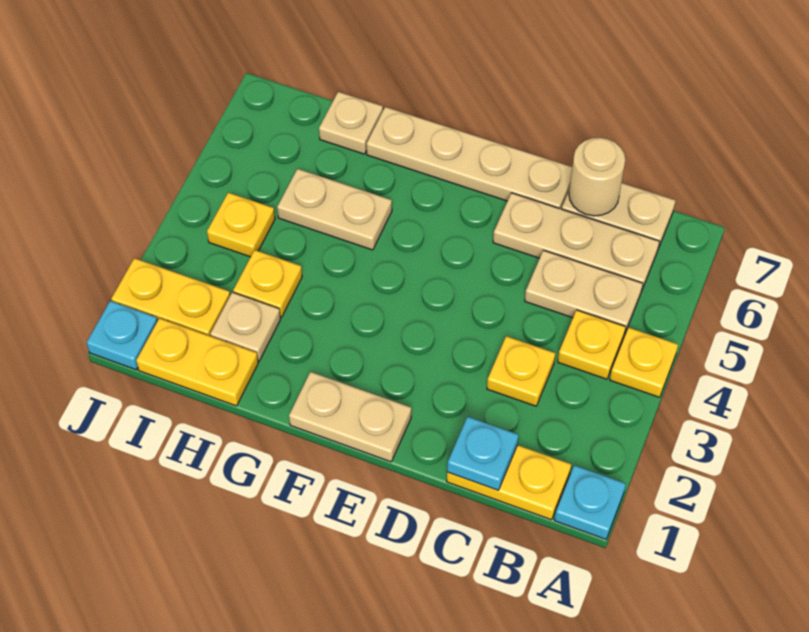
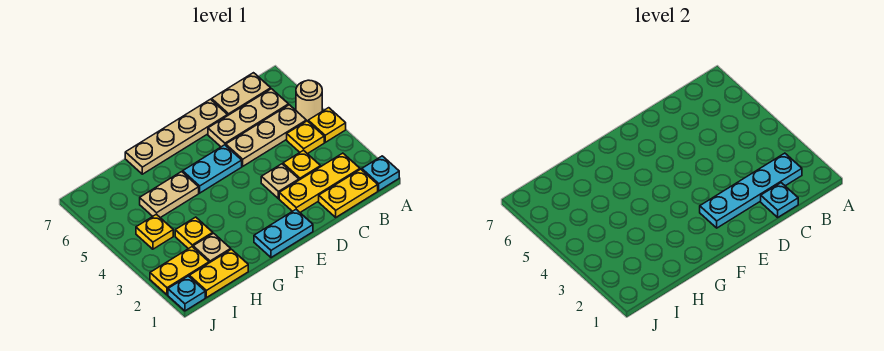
none -> yellow 1x3 plate [279,153,360,212]
none -> cyan 1x4 plate [700,153,802,228]
tan 1x2 plate [525,250,643,335] -> tan 1x3 plate [226,105,306,166]
tan 1x1 round brick [569,138,625,216] -> tan 1x1 round brick moved to [296,80,322,121]
tan 1x2 plate [289,372,411,462] -> cyan 1x2 plate [254,210,313,258]
none -> cyan 1x2 plate [183,145,242,193]
tan 1x1 plate [319,92,383,154] -> tan 1x1 plate moved to [261,164,299,199]

